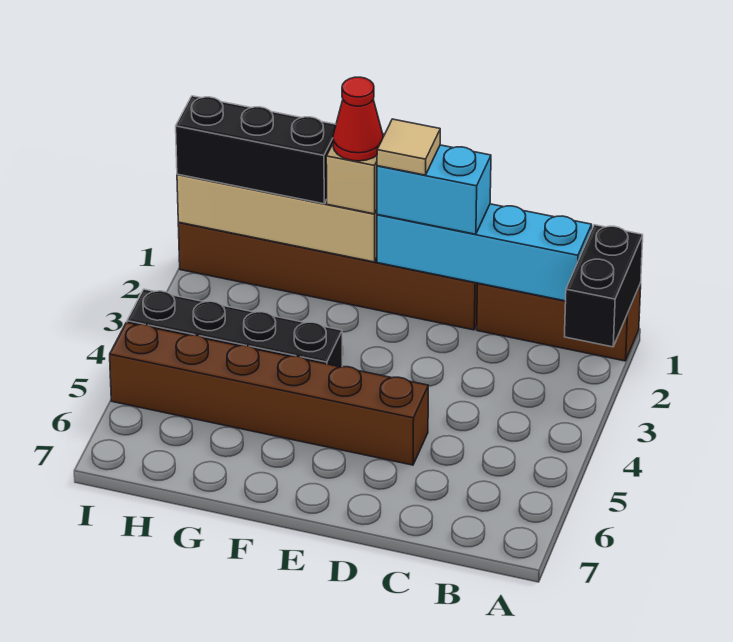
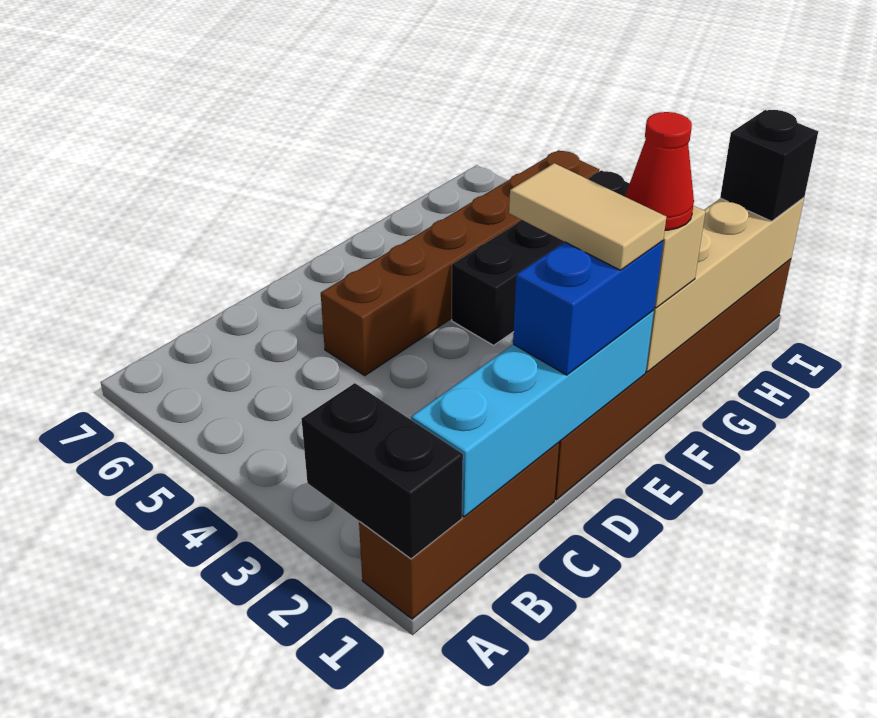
cyan 1x2 brick [377,145,491,234] -> blue 1x2 brick [513,241,663,375]
tan 1x1 tile [377,119,440,175] -> tan 1x2 tile [509,163,666,270]
black 1x3 brick [176,96,336,204] -> black 1x1 brick [720,110,818,221]

